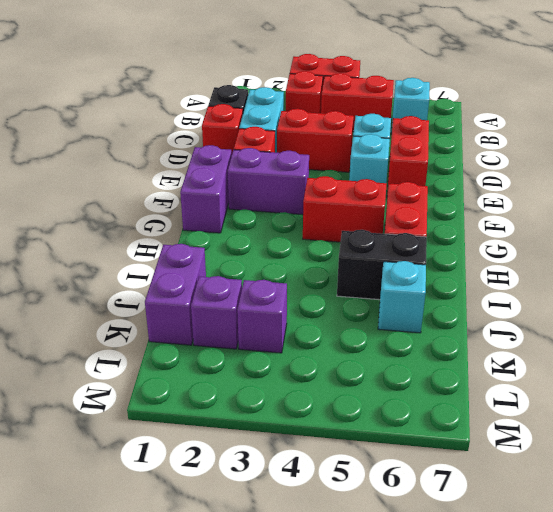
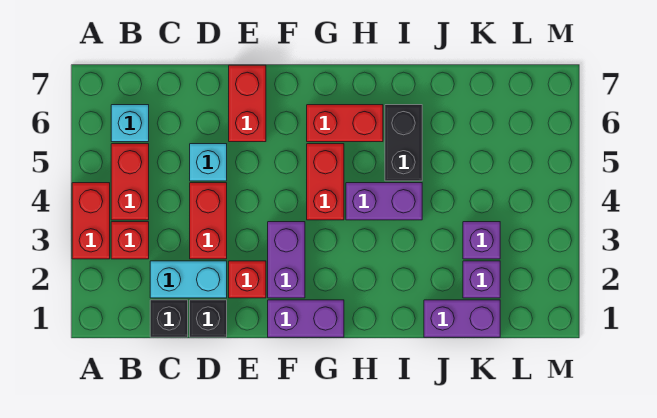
red 1x1 brick [202,104,243,153] -> black 1x1 brick [190,300,227,337]
red 1x2 brick [387,116,429,197] -> red 1x2 brick turned to [229,65,266,142]
cyan 1x1 brick [349,134,390,183] -> none
none -> purple 1x2 brick [346,183,422,220]
cyan 1x1 brick [378,261,426,333] -> none

